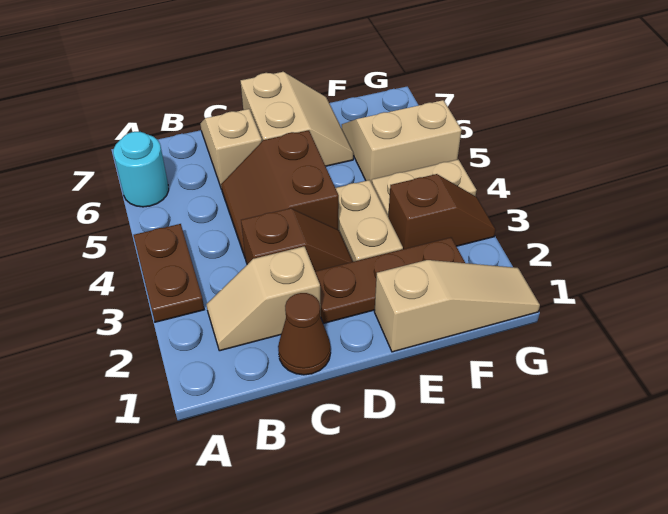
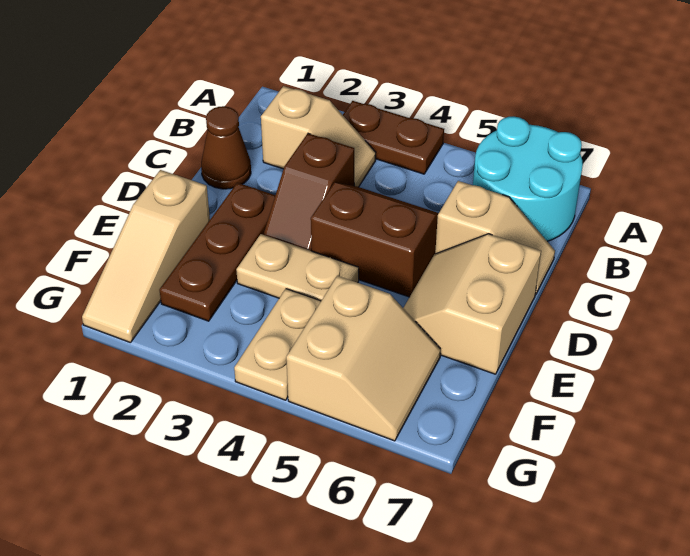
cyan 1x1 round brick [113,132,169,207] -> cyan 2x2 round brick [473,117,583,241]
tan 1x2 slope [206,246,321,351] -> tan 1x2 slope turned to [261,86,376,187]
tan 2x2 slope [240,72,353,166] -> tan 2x2 slope turned to [403,234,541,374]
brown 1x2 slope [388,174,496,249] -> none

